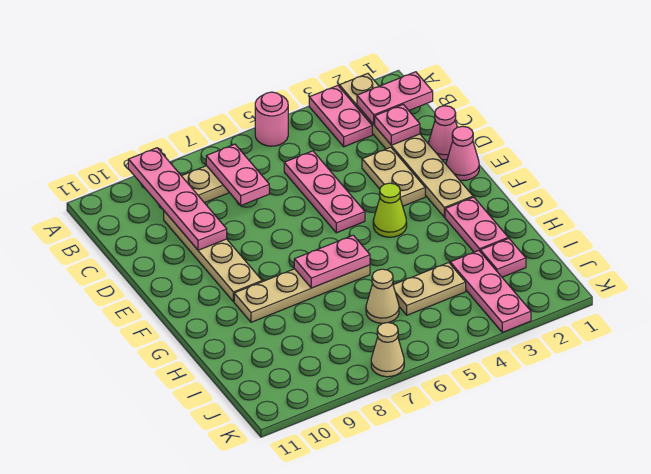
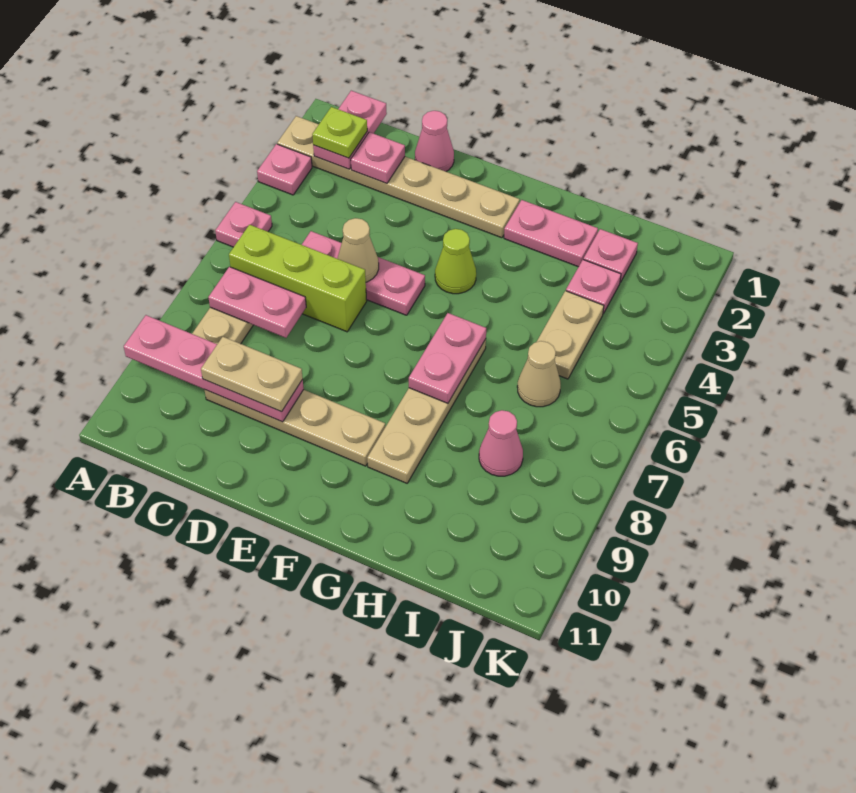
pink 1x2 plate [309,86,372,147] -> pink 1x1 plate [257,144,312,195]
pink 1x1 round brick [255,92,288,146] -> pink 1x1 plate [215,202,272,247]
none -> lime 1x1 plate [312,107,367,158]
none -> lime 1x3 brick [229,225,367,332]
tan 1x2 plate [362,147,425,206] -> tan 1x2 plate moved to [201,337,303,412]
pink 1x1 cone [446,126,479,180] -> pink 1x1 cone moved to [479,410,523,476]
pink 1x3 plate [450,251,531,332] -> pink 1x1 plate [566,260,621,314]
tan 1x1 cone [371,323,404,377] -> tan 1x1 cone moved to [337,218,379,282]

